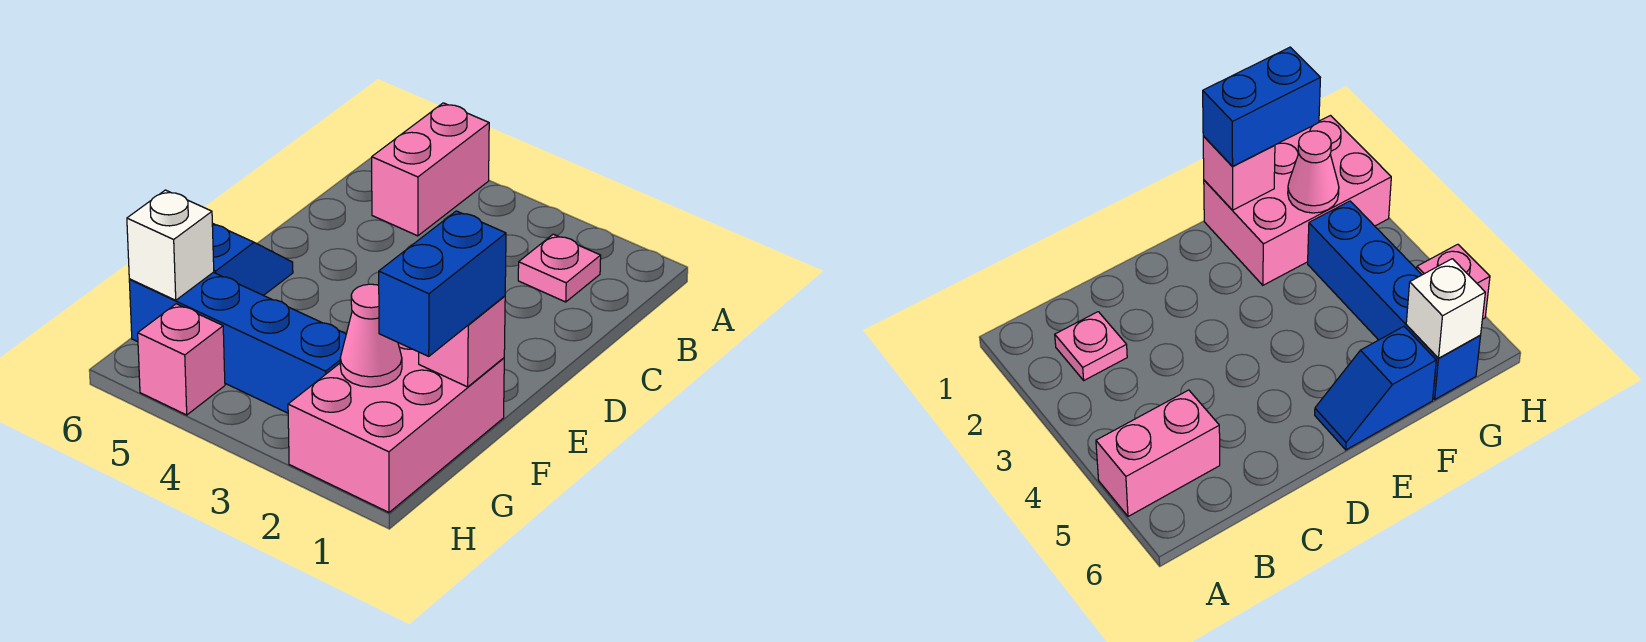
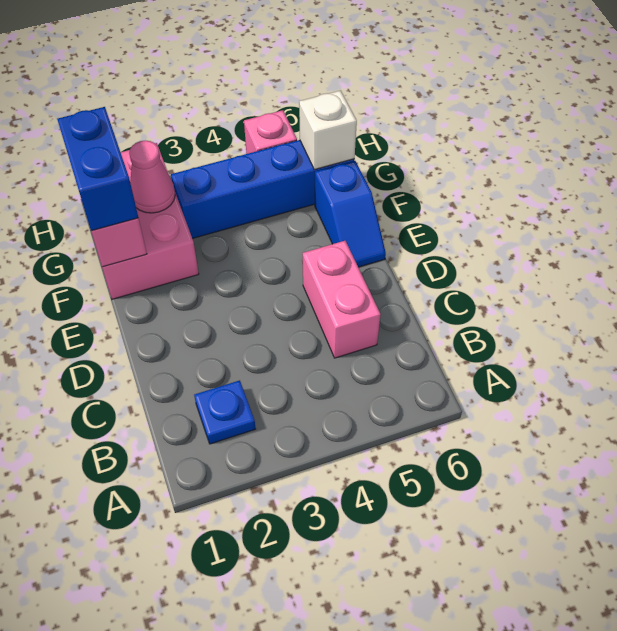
pink 1x2 brick [372,103,489,236] -> pink 1x2 brick moved to [303,241,381,358]
pink 1x1 plate [518,234,601,302] -> blue 1x1 plate [194,380,256,444]

